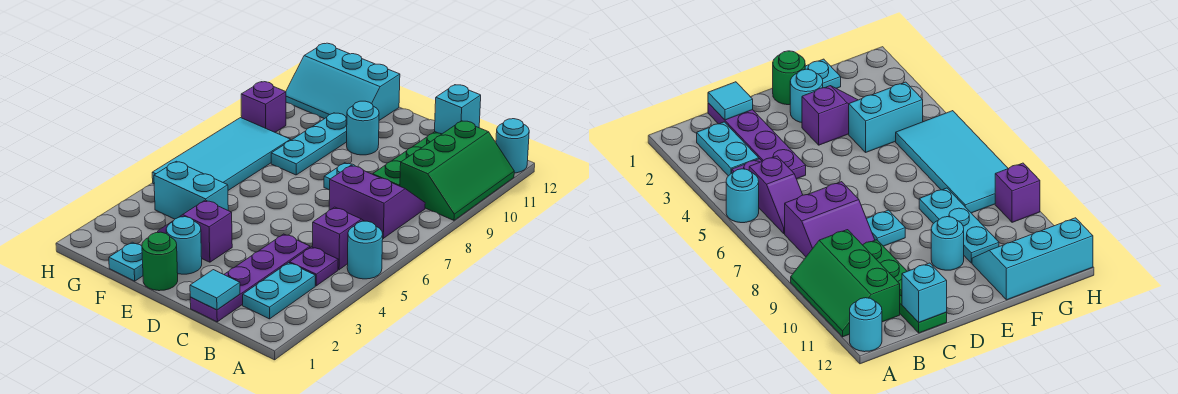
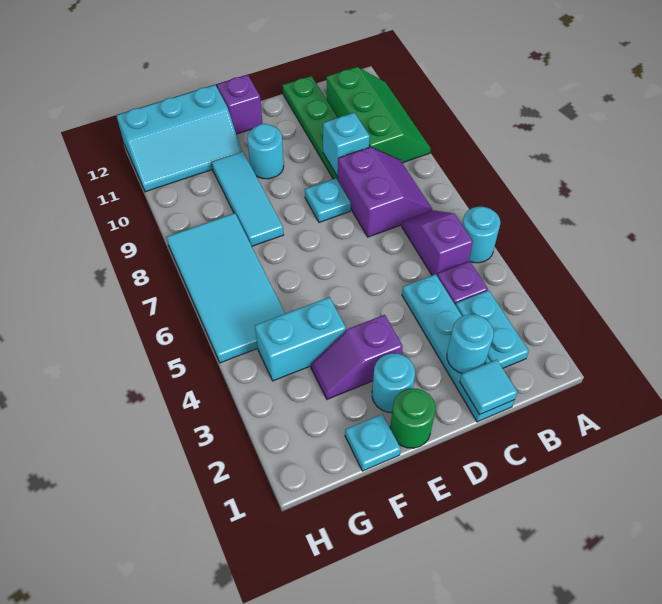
cyan 1x1 round brick [496,119,529,173] -> cyan 1x1 round brick moved to [447,314,494,373]
purple 2x2 slope [329,165,425,238] -> purple 2x2 slope turned to [338,147,432,237]
purple 1x4 plate [190,234,310,322] -> cyan 1x4 plate [402,274,514,422]
cyan 1x1 brick [435,85,481,134] -> cyan 1x1 brick moved to [323,113,370,176]
cyan 1x3 plate [271,113,347,175] -> cyan 1x3 tile [212,151,283,246]
purple 1x1 brick [241,82,286,132] -> purple 1x1 brick moved to [217,75,263,134]

